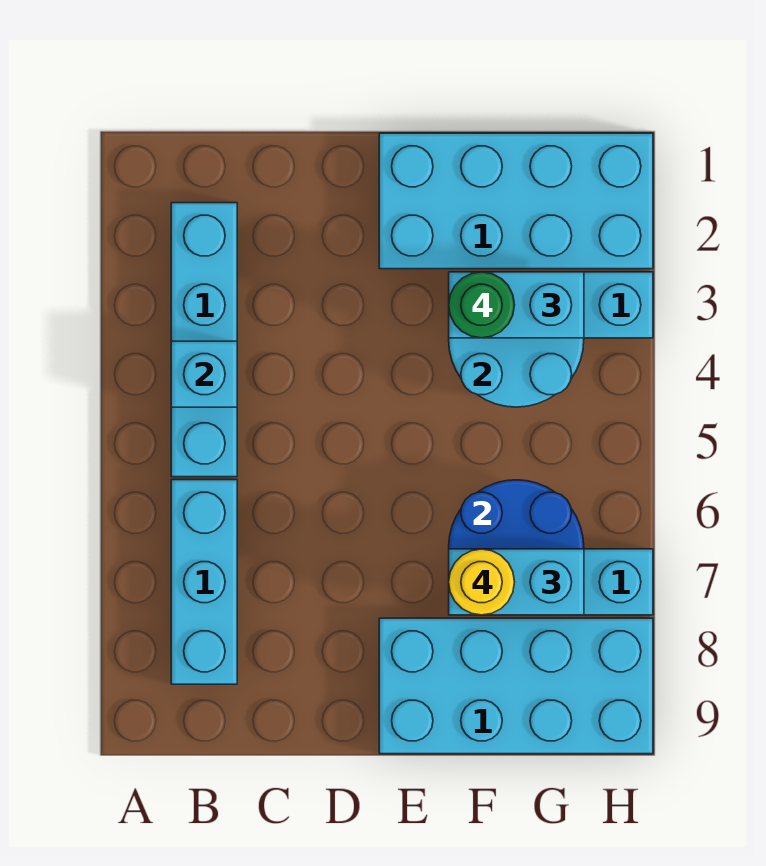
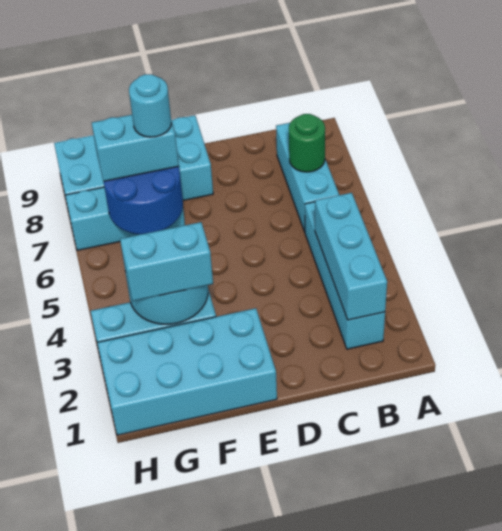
cyan 1x1 brick [171,341,237,407] -> cyan 1x3 brick [315,193,387,320]
green 1x1 round brick [449,272,514,338] -> green 1x1 round brick moved to [289,114,325,172]
yellow 1x1 round brick [449,549,515,615] -> cyan 1x1 round brick [129,74,171,137]

